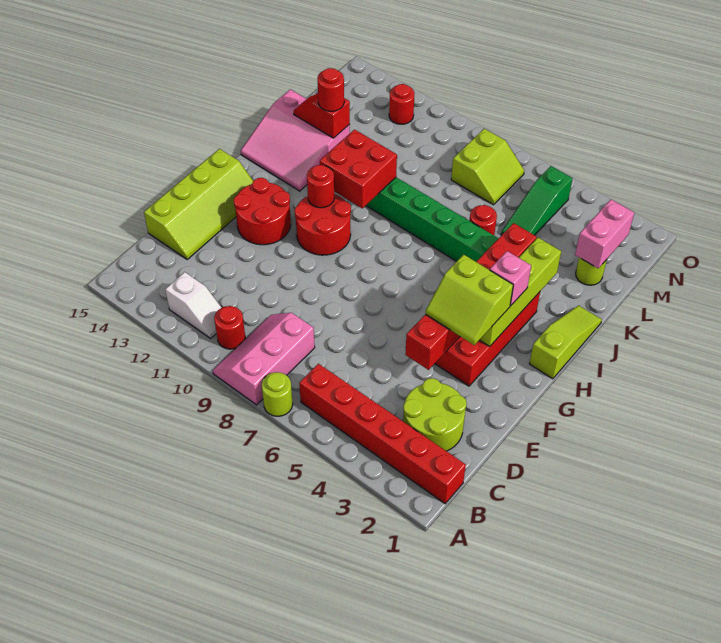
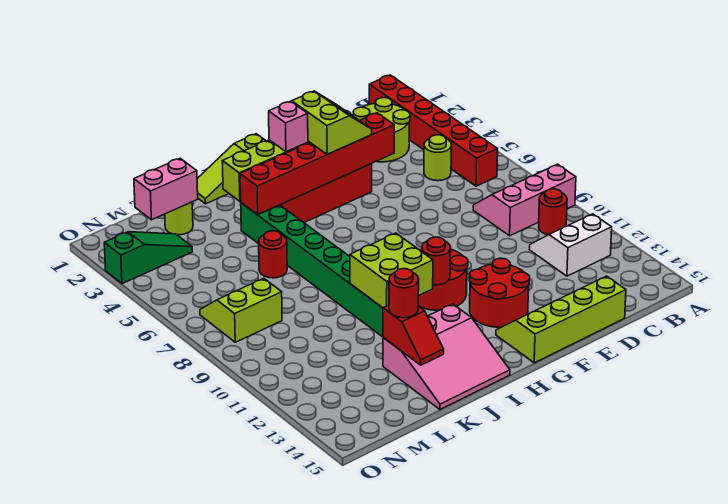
lime 1x1 round brick [262,372,293,416] -> lime 1x1 round brick moved to [424,135,451,181]
pink 2x3 slope [213,313,315,405] -> pink 2x3 slope turned to [473,164,576,236]
white 1x2 slope [165,272,222,338] -> white 2x2 slope [529,214,612,276]
red 2x2 brick [320,130,397,208] -> lime 2x2 brick [350,233,433,308]
pink 3x3 slope [241,89,350,191] -> pink 3x3 slope turned to [383,304,510,409]
green 1x3 slope [501,166,572,235] -> green 1x3 slope moved to [104,232,192,284]
red 1x1 round brick [389,84,414,124] -> none

